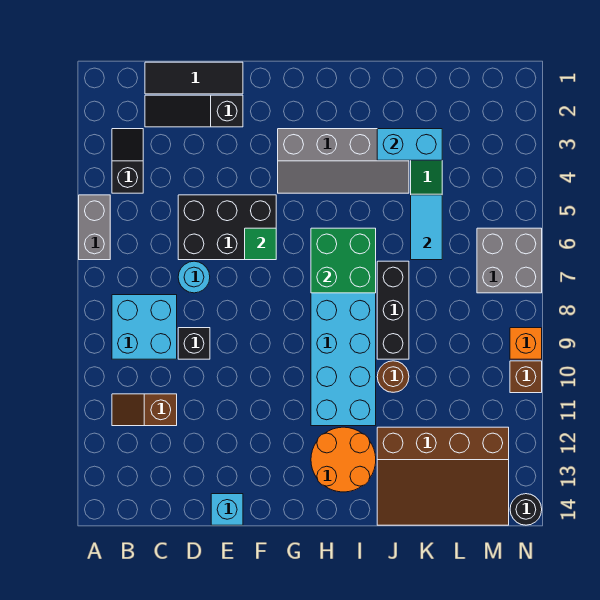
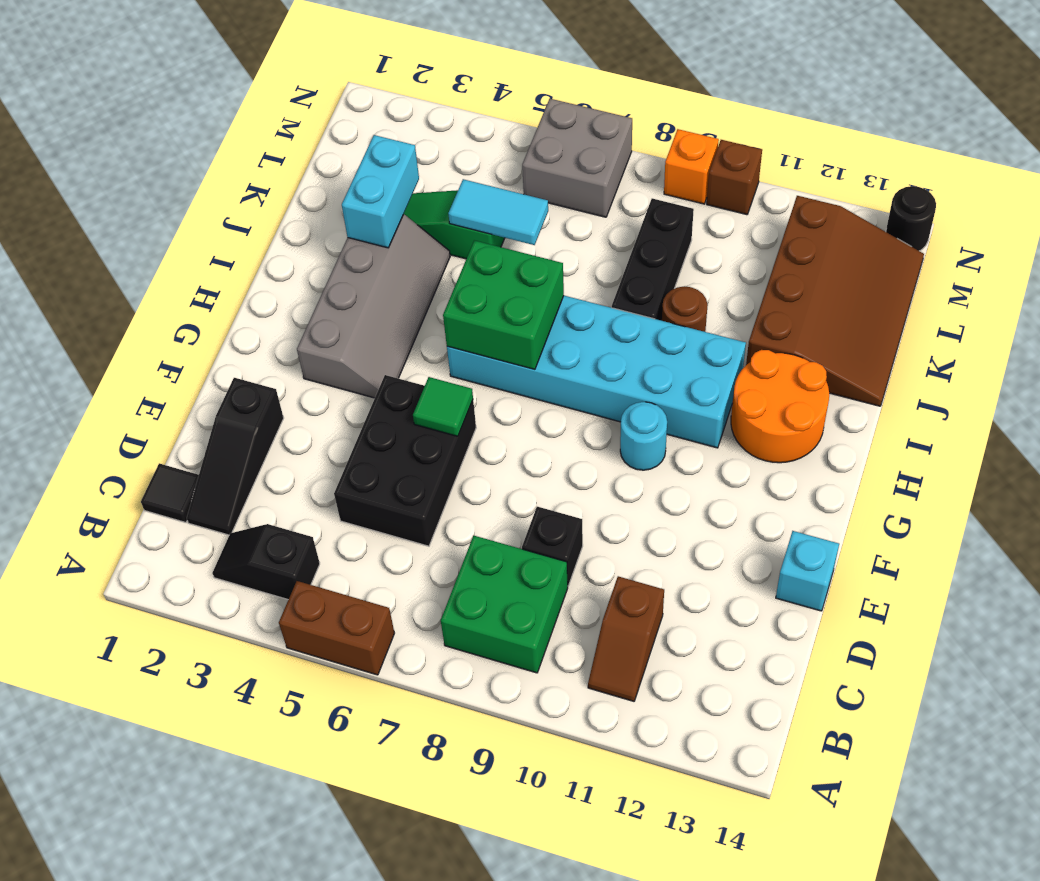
grey 1x2 brick [79,195,110,260] -> brown 1x2 brick [279,581,394,675]
cyan 2x2 brick [112,295,177,359] -> green 2x2 brick [441,536,568,673]
black 1x3 tile [145,62,243,94] -> black 1x1 tile [141,463,199,522]
cyan 1x1 round brick [178,261,210,293] -> cyan 1x1 round brick moved to [620,402,667,470]
black 1x3 brick [377,261,409,359] -> black 1x3 brick turned to [612,198,694,321]

